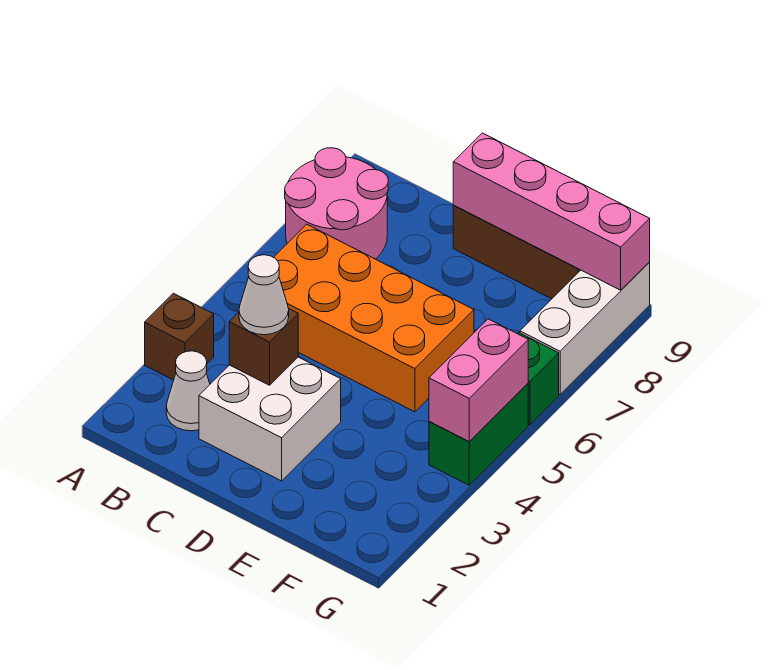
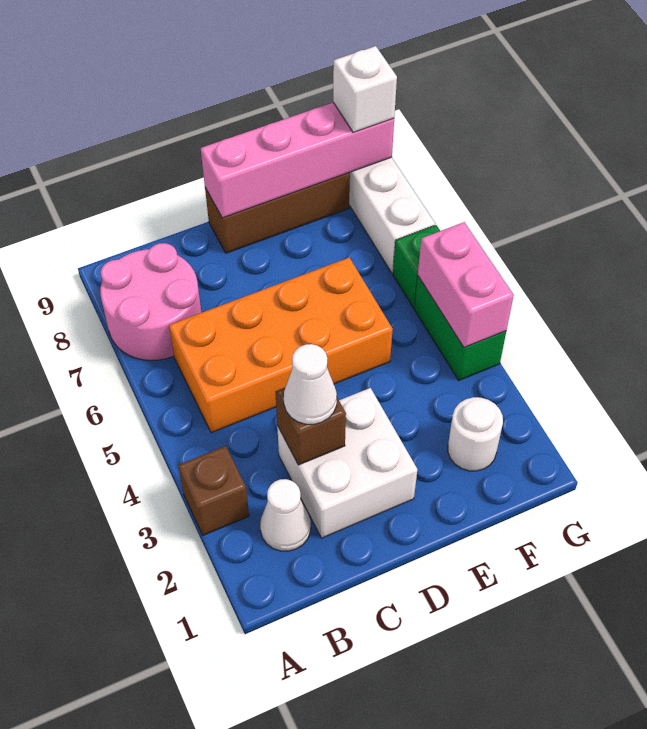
none -> white 1x1 round brick [448,397,503,471]
none -> white 1x1 brick [333,46,397,133]

